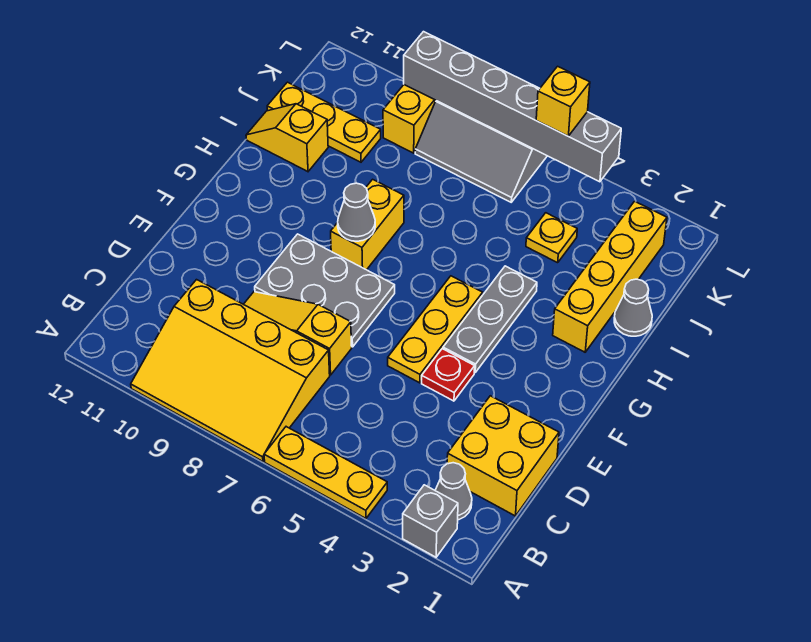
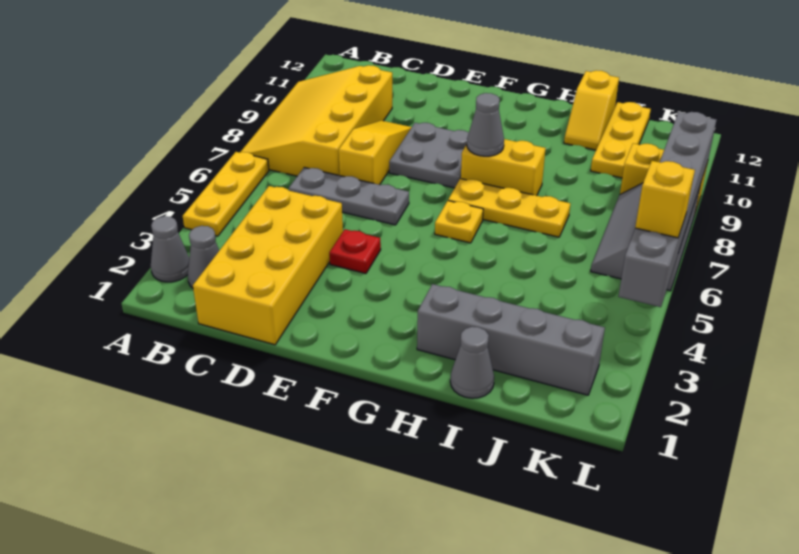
grey 1x1 brick [403,485,458,557] -> grey 1x1 cone [151,216,189,282]
yellow 2x2 brick [447,396,559,516] -> yellow 2x4 brick [193,186,343,345]
yellow 1x3 plate [388,276,483,383] -> yellow 1x3 plate moved to [448,179,570,237]
grey 2x3 plate [255,234,395,347] -> grey 2x2 plate [389,123,469,188]
grey 1x3 plate [443,266,537,372] -> grey 1x3 plate moved to [289,167,409,225]
yellow 1x4 brick [553,201,667,352] -> grey 1x4 brick [417,284,605,395]
yellow 1x2 slope [246,104,328,172] -> yellow 1x2 slope turned to [564,70,619,150]
yellow 1x1 plate [526,213,577,263] -> yellow 1x1 plate moved to [435,201,483,243]

